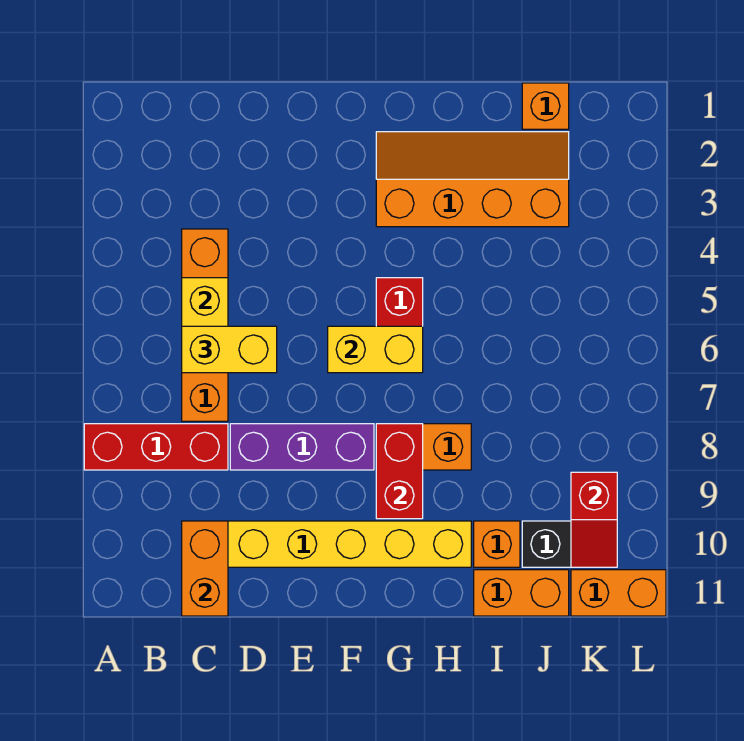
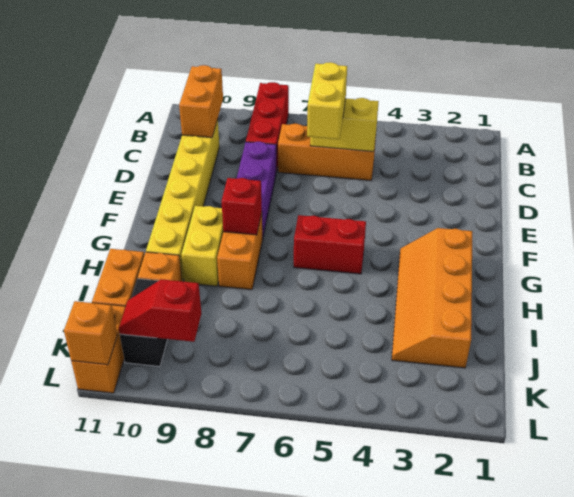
orange 1x4 brick [182,229,228,421] -> orange 1x3 brick [278,124,376,181]
orange 1x2 brick [182,521,228,616] -> orange 1x2 brick turned to [179,65,223,138]
yellow 1x2 brick [328,326,423,373] -> yellow 1x2 brick moved to [181,206,223,286]
orange 2x4 slope [376,132,569,227] -> orange 2x4 slope turned to [392,228,472,368]
red 1x2 brick [376,424,423,519] -> red 1x1 brick [221,178,262,235]
orange 1x1 brick [522,83,569,129] -> orange 1x1 brick moved to [64,301,117,365]

